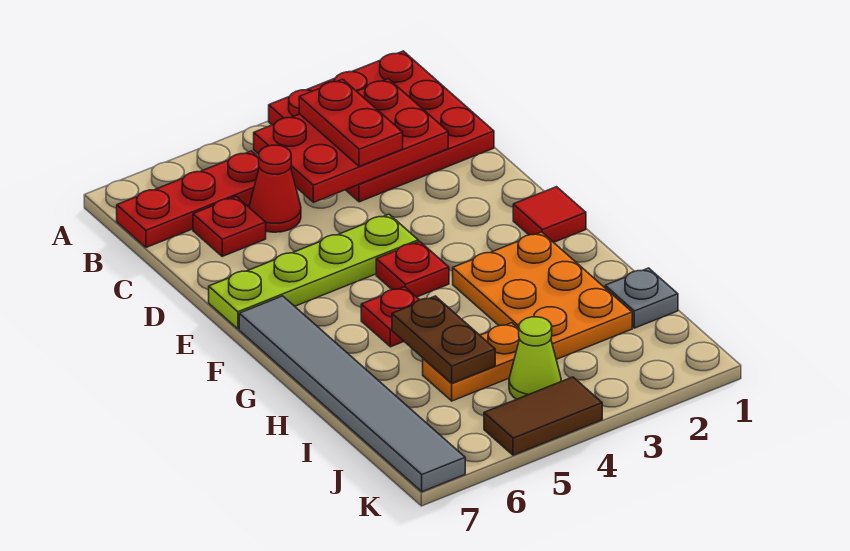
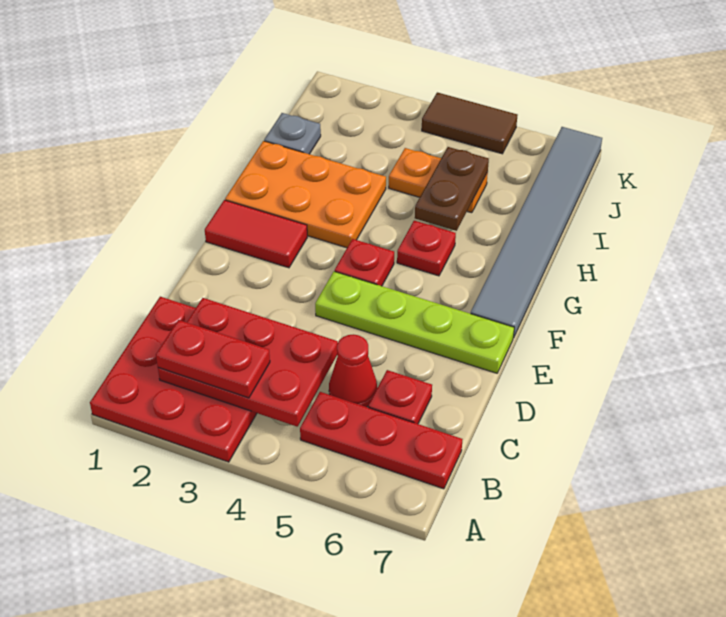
red 1x2 plate [299,79,403,166] -> red 1x2 plate turned to [156,320,270,398]
red 1x1 tile [513,187,586,242] -> red 1x2 tile [205,200,307,268]
orange 2x3 plate [453,232,632,359] -> orange 2x3 plate turned to [225,141,386,248]
lime 1x1 cone [509,317,561,399] -> none

